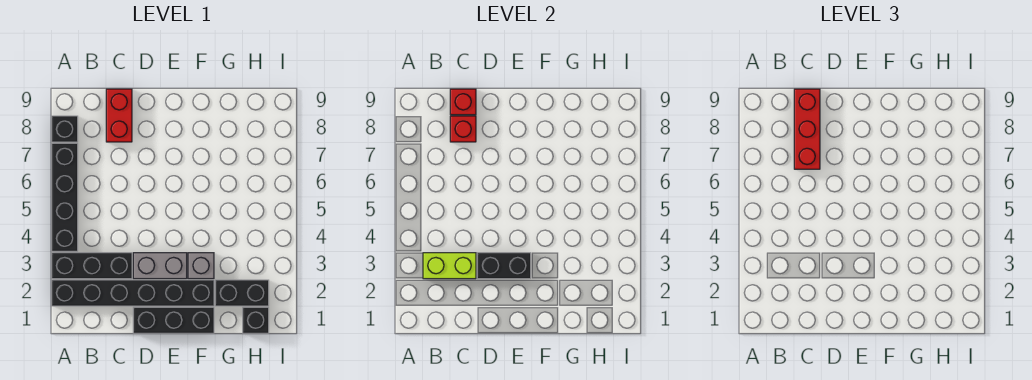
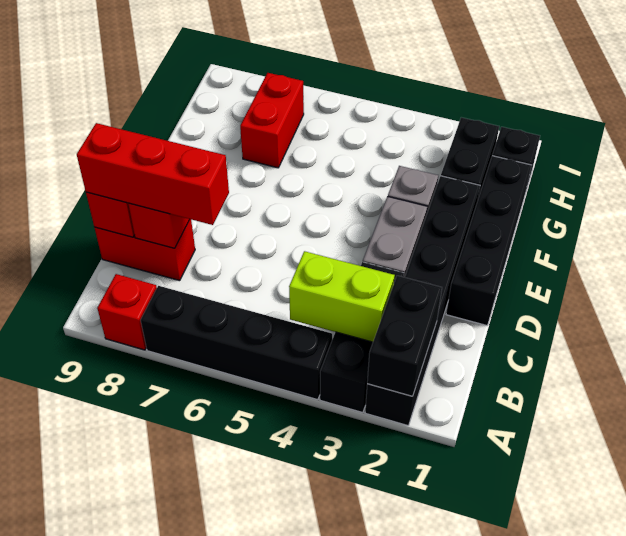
black 1x1 brick [52,116,78,142] -> red 1x1 brick [97,274,157,350]
lime 1x2 brick [423,253,476,279] -> lime 1x2 brick turned to [289,251,395,342]
black 1x3 brick [133,307,214,333] -> black 1x4 brick [446,156,532,325]
black 1x2 brick [477,253,531,279] -> black 1x2 brick moved to [367,276,442,396]
none -> red 1x2 brick [240,73,304,168]

